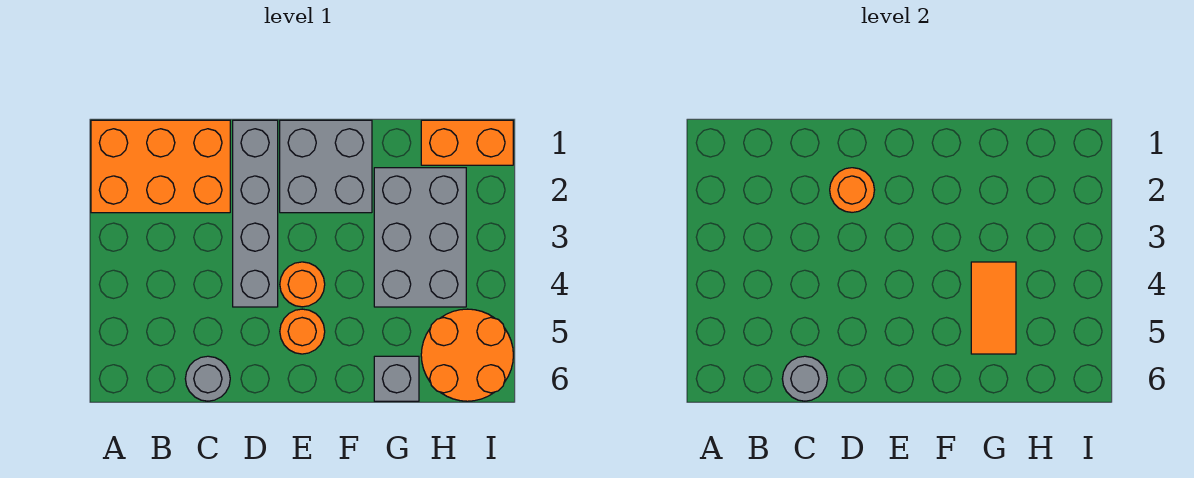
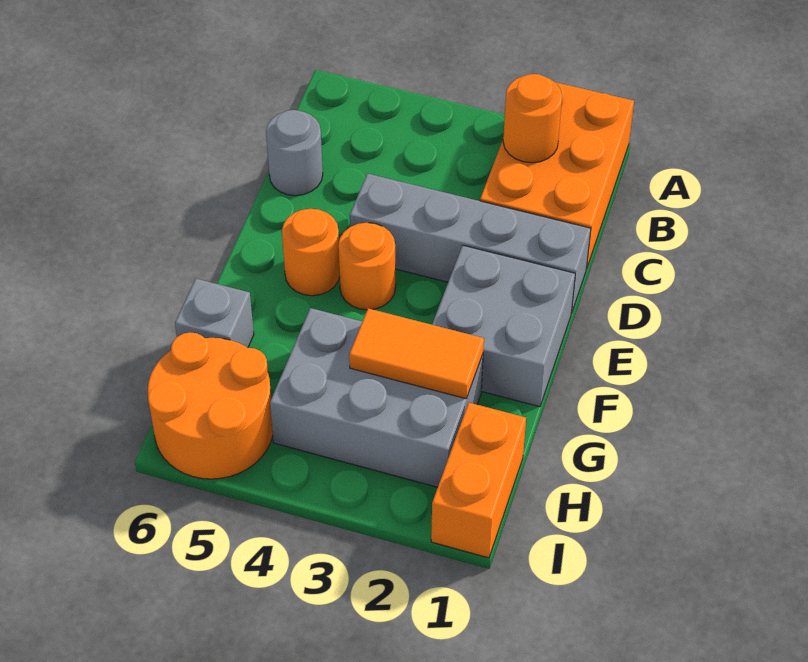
grey 1x1 round brick [782,356,827,401] -> none
orange 1x1 round brick [830,168,874,212] -> orange 1x1 round brick moved to [503,74,562,163]
orange 1x2 tile [971,262,1016,354] -> orange 1x2 tile moved to [349,308,484,399]

